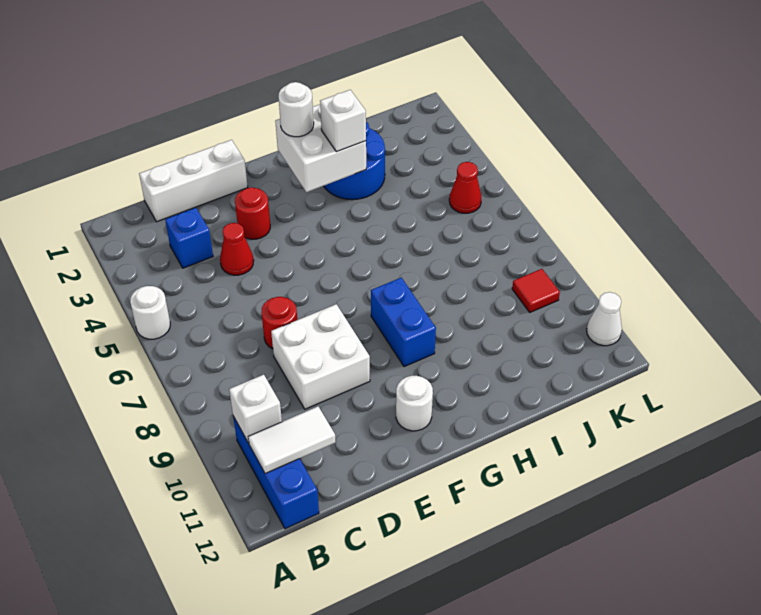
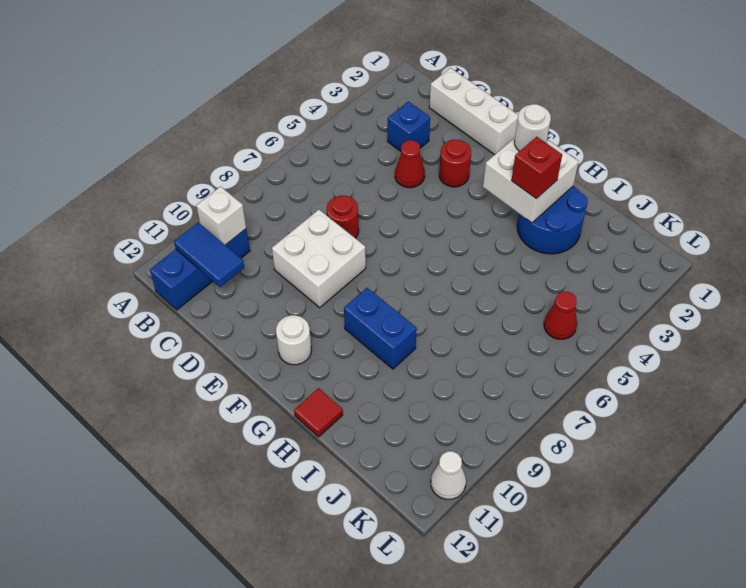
white 1x1 round brick [130,286,170,339] -> none
white 1x2 tile [248,407,336,474] -> blue 1x2 tile [174,222,244,287]
blue 1x2 brick [371,278,436,367] -> blue 1x2 brick turned to [344,288,417,369]
white 1x1 brick [320,90,366,152] -> red 1x1 brick [512,137,562,199]
red 1x1 tile [512,269,560,312] -> red 1x1 tile moved to [294,388,343,437]

